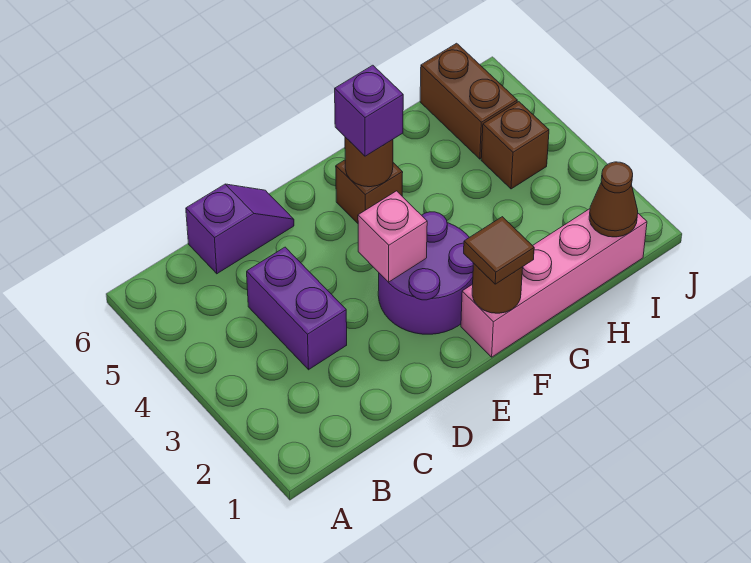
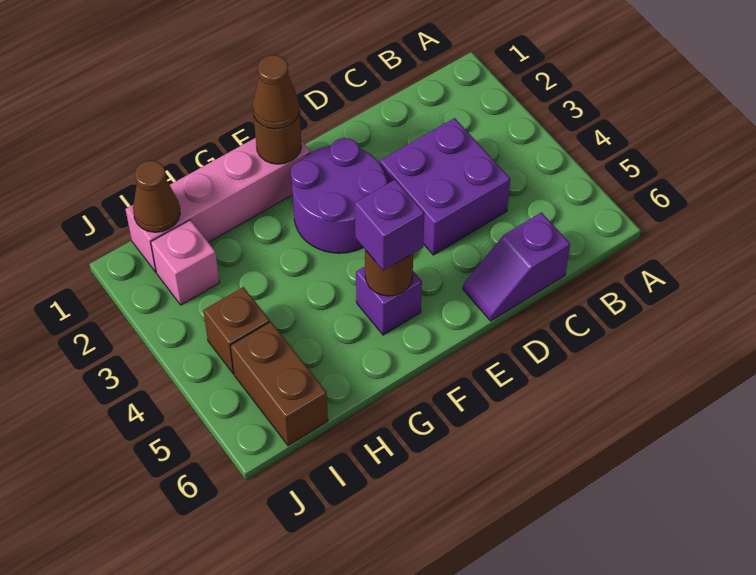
purple 1x2 brick [247,247,347,370] -> purple 2x2 brick [380,118,510,255]
pink 1x1 brick [358,191,427,282] -> pink 1x1 brick moved to [151,220,220,305]
brown 1x1 tile [464,217,534,284] -> brown 1x1 cone [253,55,299,129]
brown 1x1 brick [336,160,403,223] -> purple 1x1 brick [356,267,422,335]

